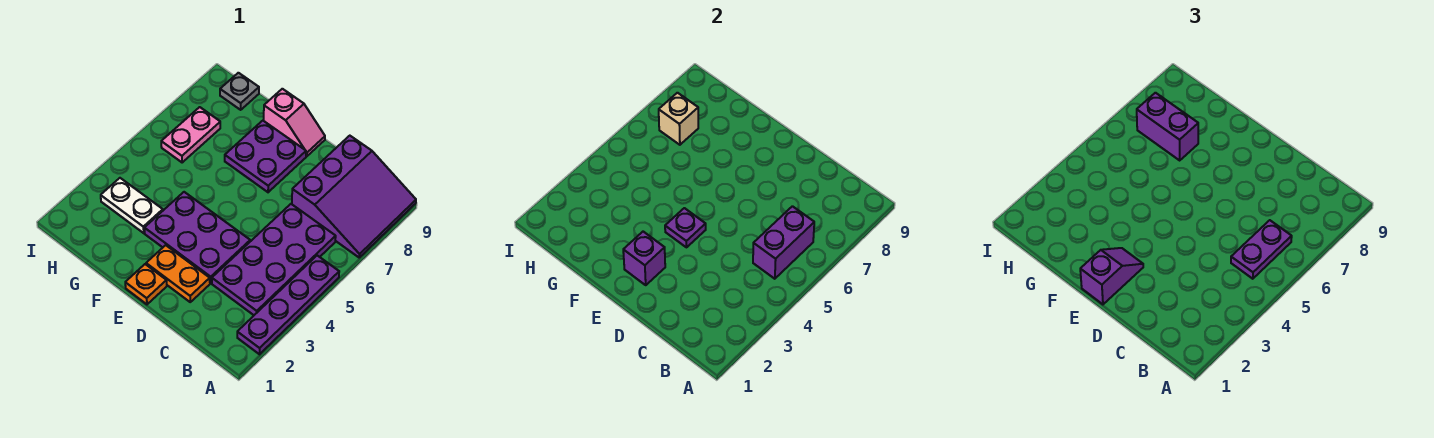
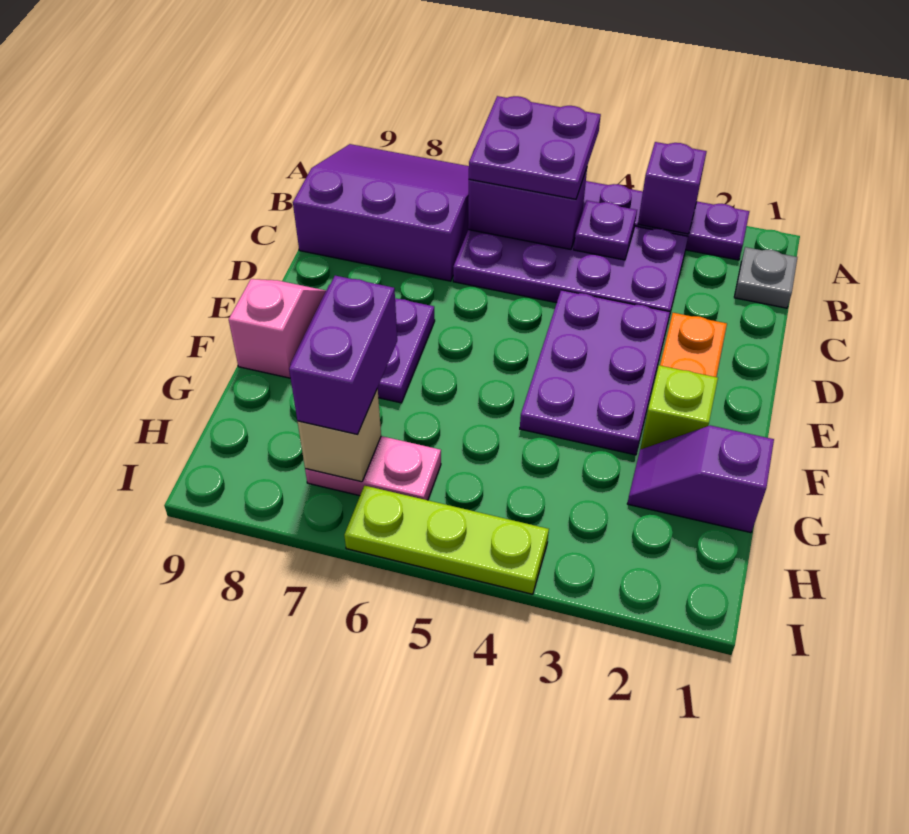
purple 1x2 plate [1231,220,1292,279] -> purple 2x2 plate [469,96,601,199]
orange 1x1 plate [125,264,167,304] -> none
purple 1x2 slope [1080,248,1143,304] -> purple 1x2 slope moved to [627,425,774,533]
purple 1x1 brick [623,232,665,285] -> purple 1x1 brick moved to [638,142,707,234]
purple 1x1 plate [665,208,706,247] -> purple 1x1 plate moved to [574,201,637,260]
none -> lime 1x1 brick [640,365,718,450]
white 1x2 plate [101,178,163,233] -> none
grey 1x1 plate [220,73,259,110] -> grey 1x1 plate moved to [734,247,797,308]
none -> lime 1x3 plate [344,486,549,594]

